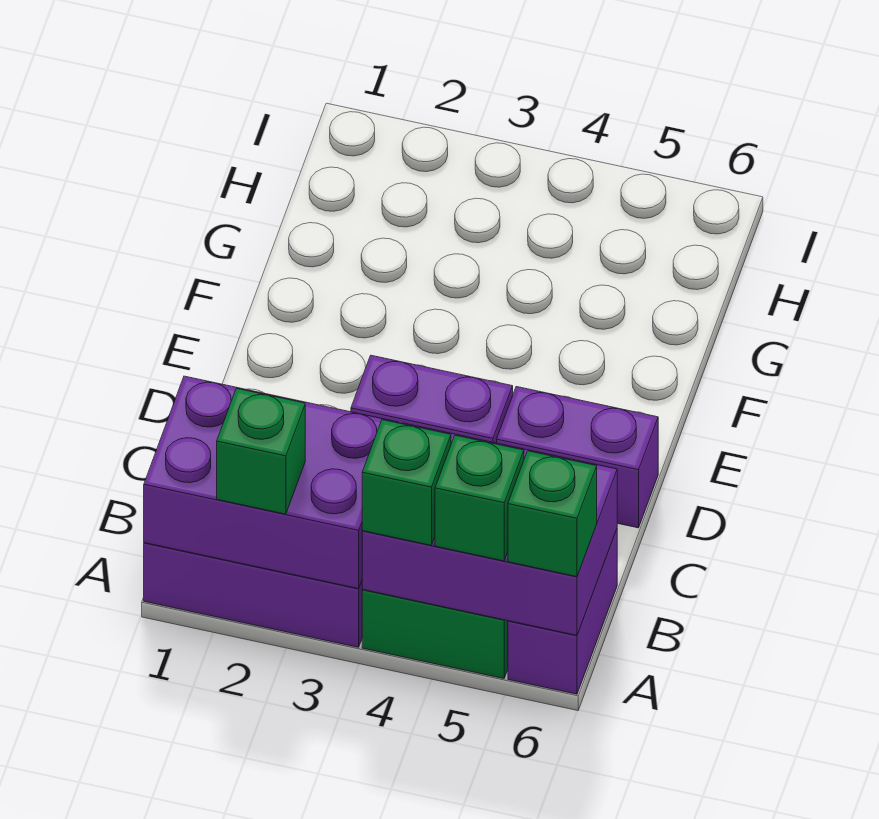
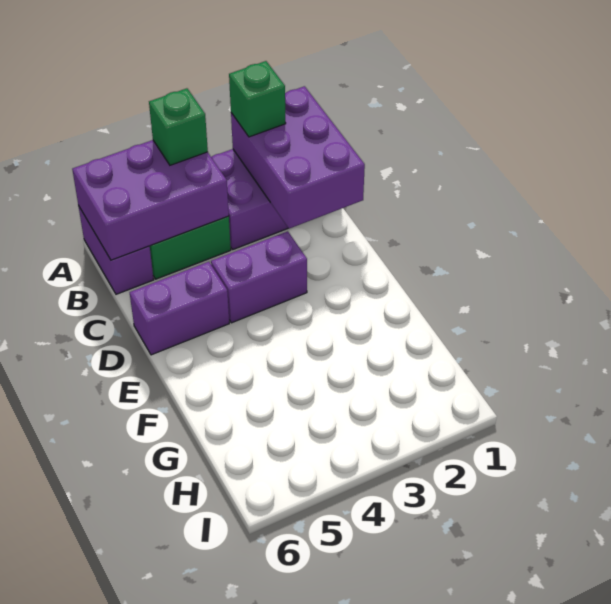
purple 2x3 brick [144,376,399,589] -> purple 2x3 brick turned to [231,86,365,229]
green 1x1 brick [435,435,524,561] -> none
green 1x1 brick [508,451,597,577] -> none

